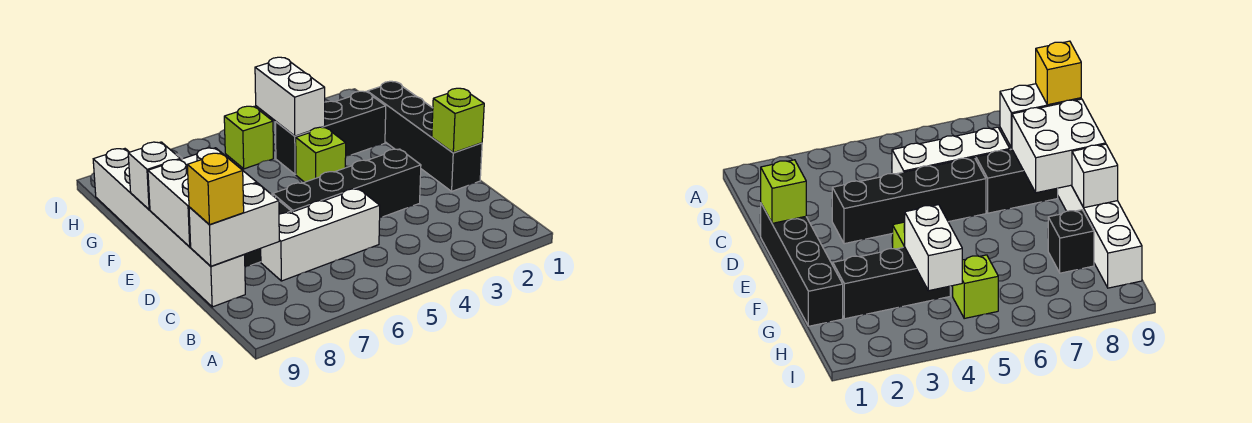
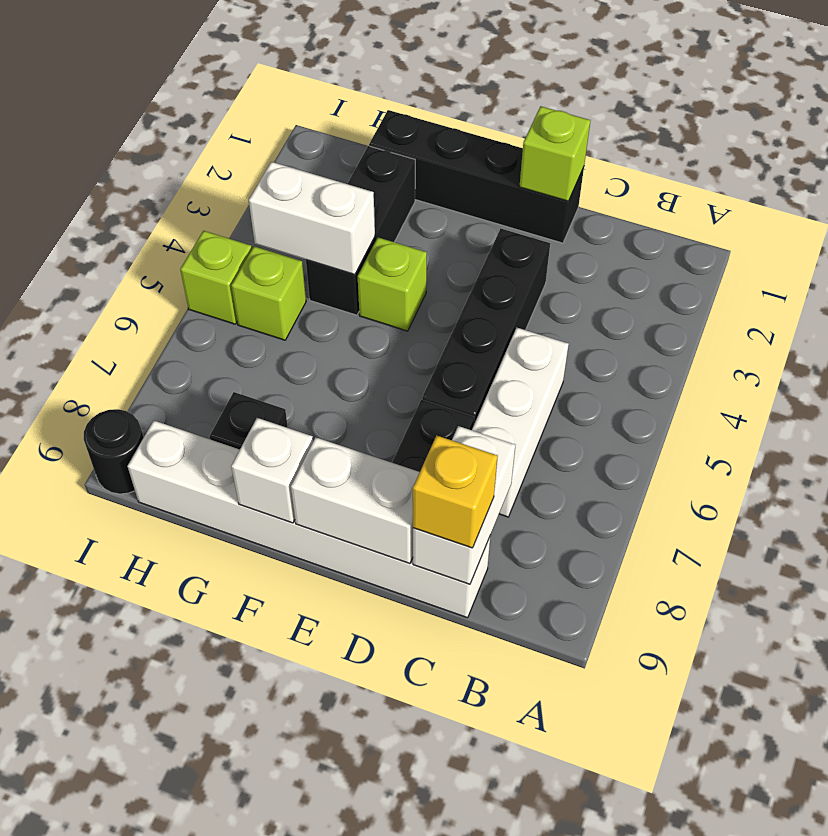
white 2x2 brick [148,148,257,247] -> white 1x2 brick [291,437,420,564]
none -> lime 1x1 brick [180,231,252,324]
none -> black 1x1 round brick [84,409,144,494]

